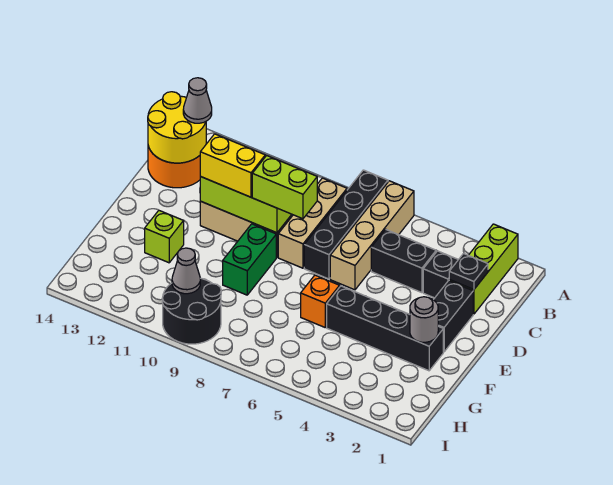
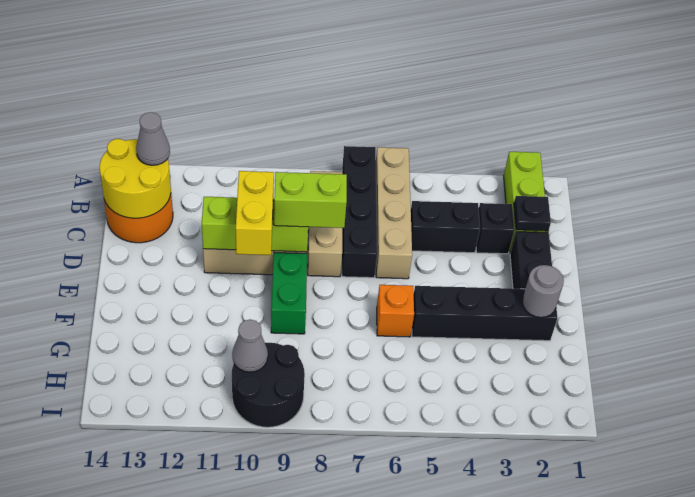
yellow 1x2 brick [200,134,265,197] -> yellow 1x2 brick turned to [236,171,274,255]
lime 1x1 brick [145,211,184,263] -> none

